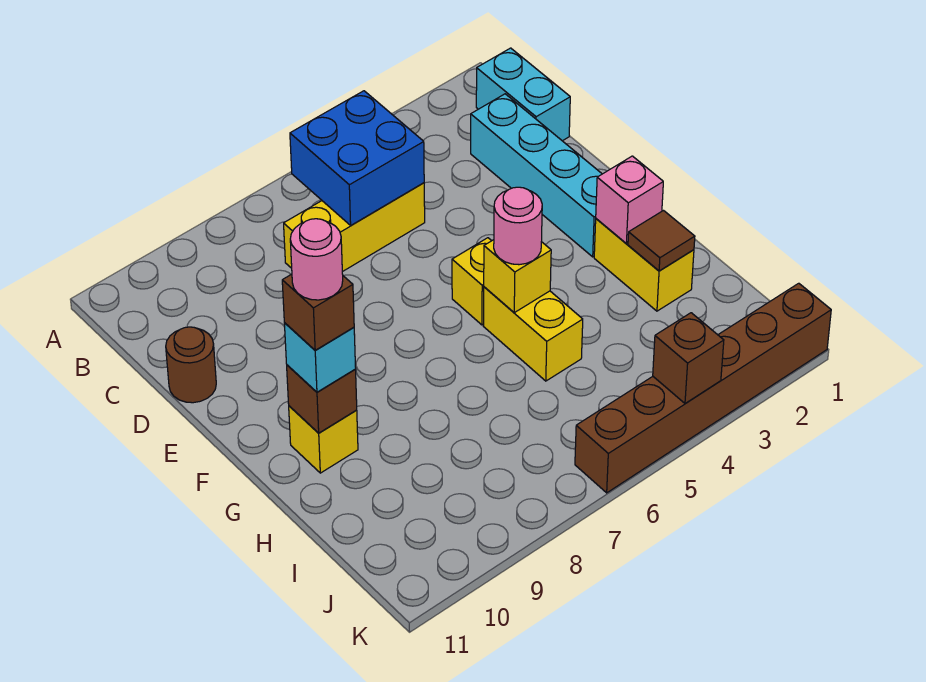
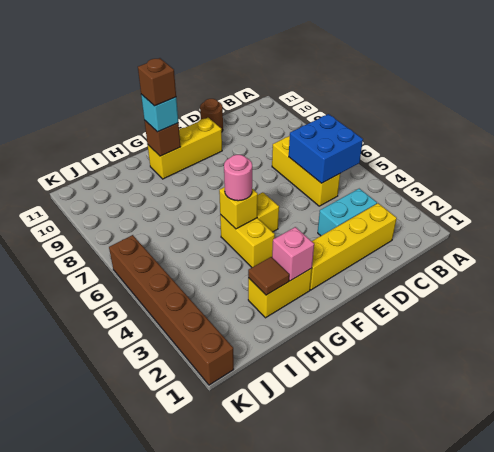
cyan 1x2 brick [476,48,570,141] -> cyan 1x2 brick moved to [318,189,377,236]
cyan 1x4 brick [471,94,602,257] -> yellow 1x4 brick [310,203,397,290]
yellow 1x2 brick [483,287,583,381] -> yellow 1x2 brick turned to [220,215,275,267]
yellow 1x1 brick [289,406,358,473] -> yellow 1x3 brick [148,118,222,179]
pink 1x1 round brick [290,219,343,300] -> none
brown 1x1 brick [653,313,724,404] -> none

